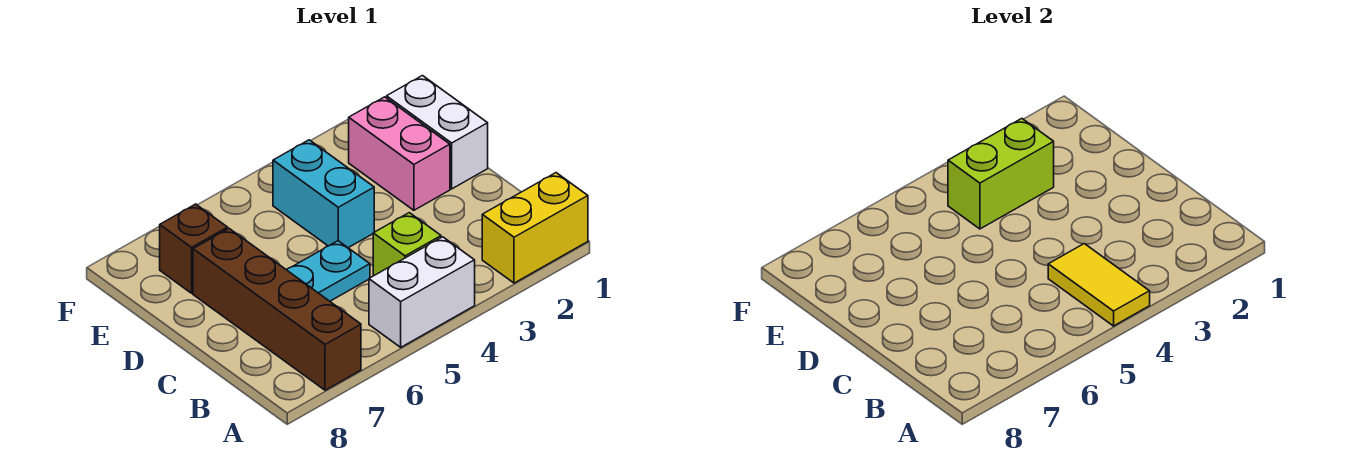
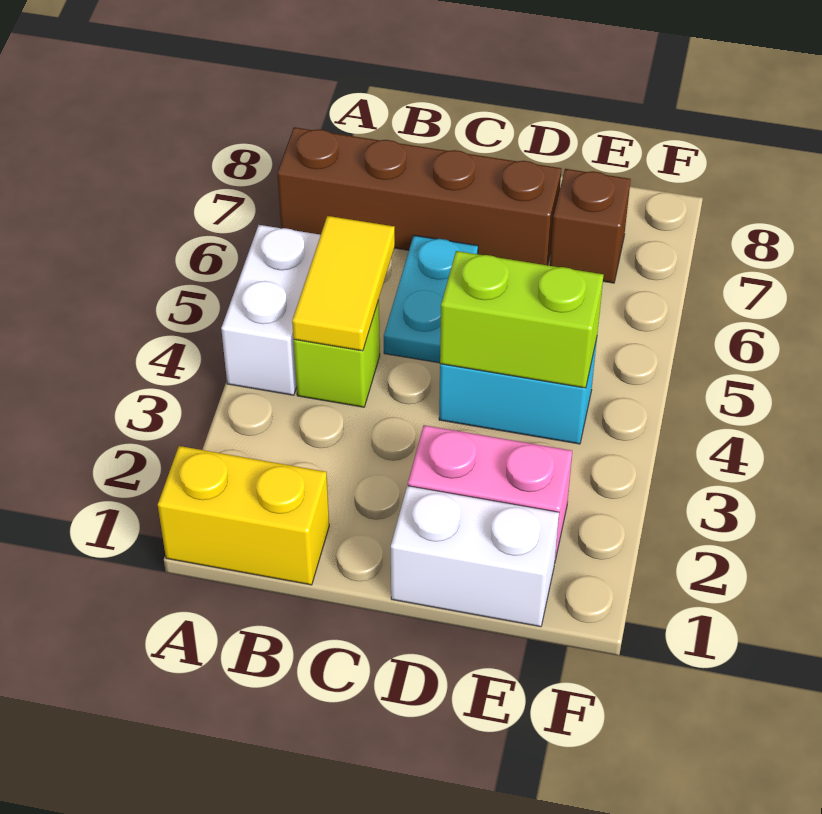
yellow 1x2 brick [482,173,588,283] -> yellow 1x2 brick turned to [158,446,329,585]
yellow 1x2 tile [1048,244,1150,326] -> yellow 1x2 tile turned to [292,216,395,351]
lime 1x2 brick [948,119,1054,229] -> lime 1x2 brick turned to [440,251,603,388]

